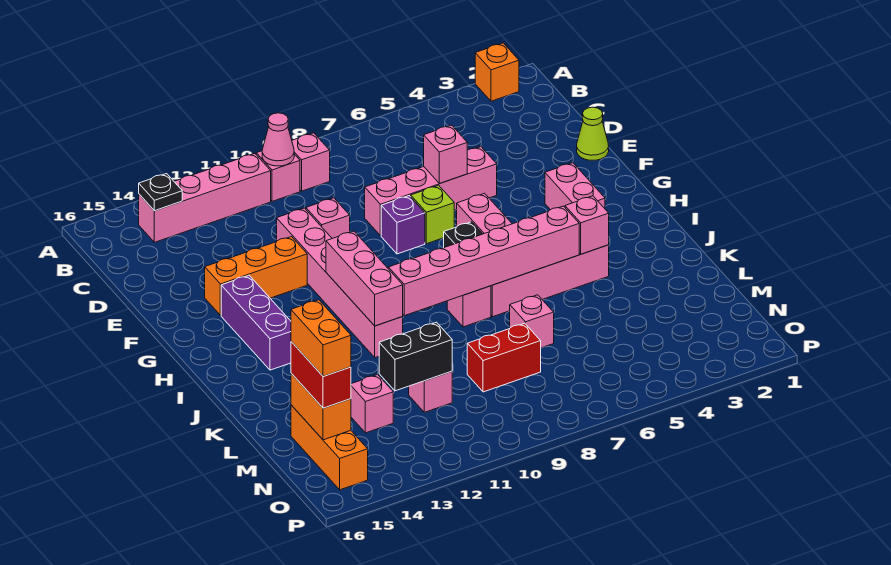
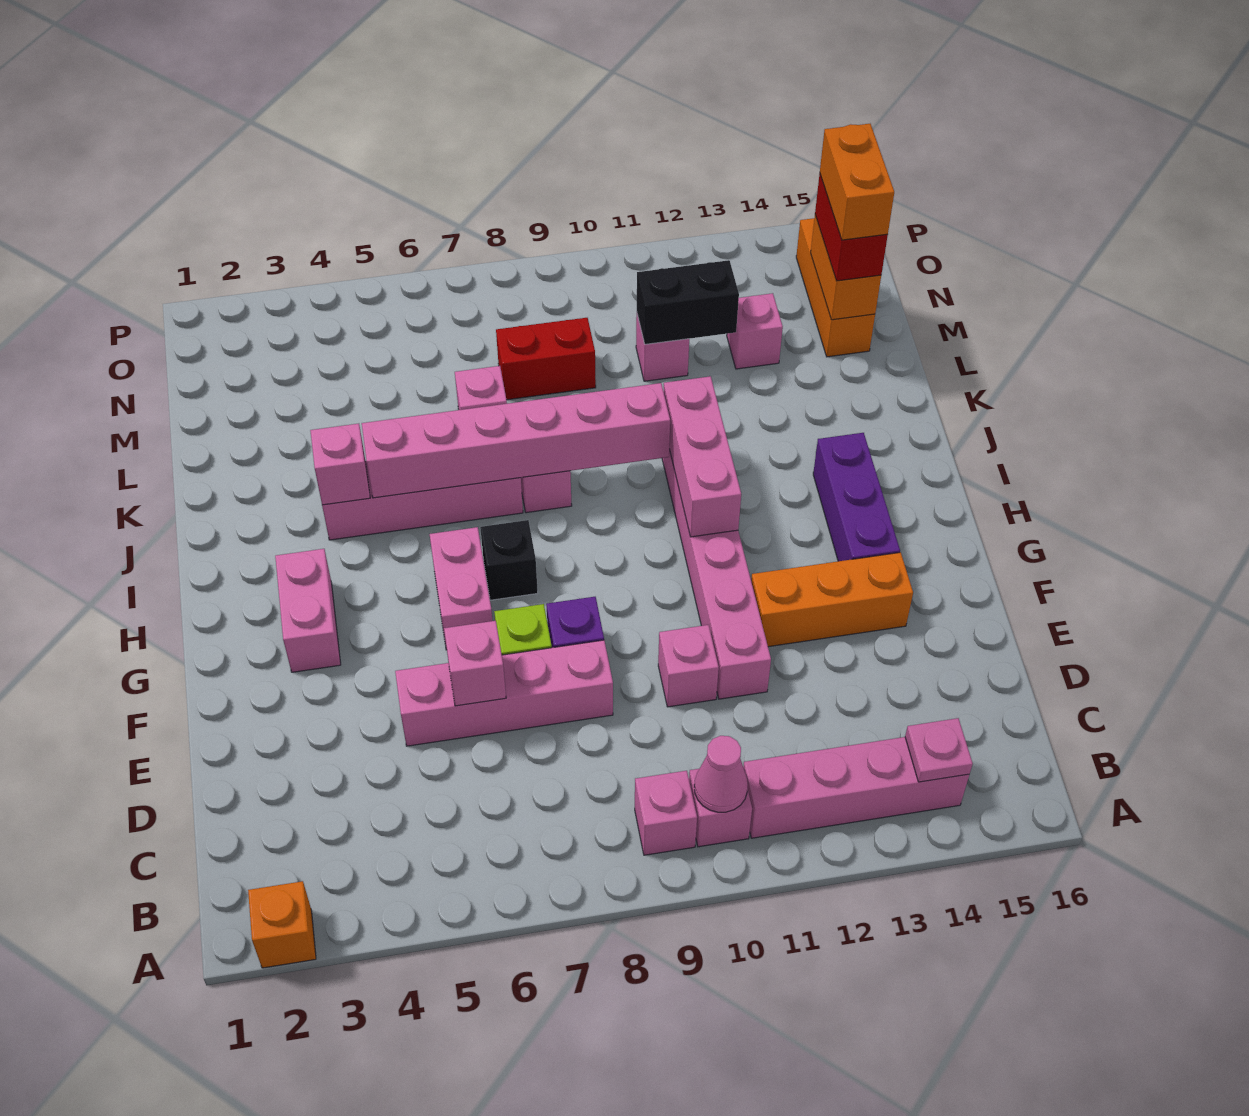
black 1x1 plate [139,174,182,211] -> pink 1x1 plate [905,718,973,782]
lime 1x1 cone [577,107,609,160] -> none

